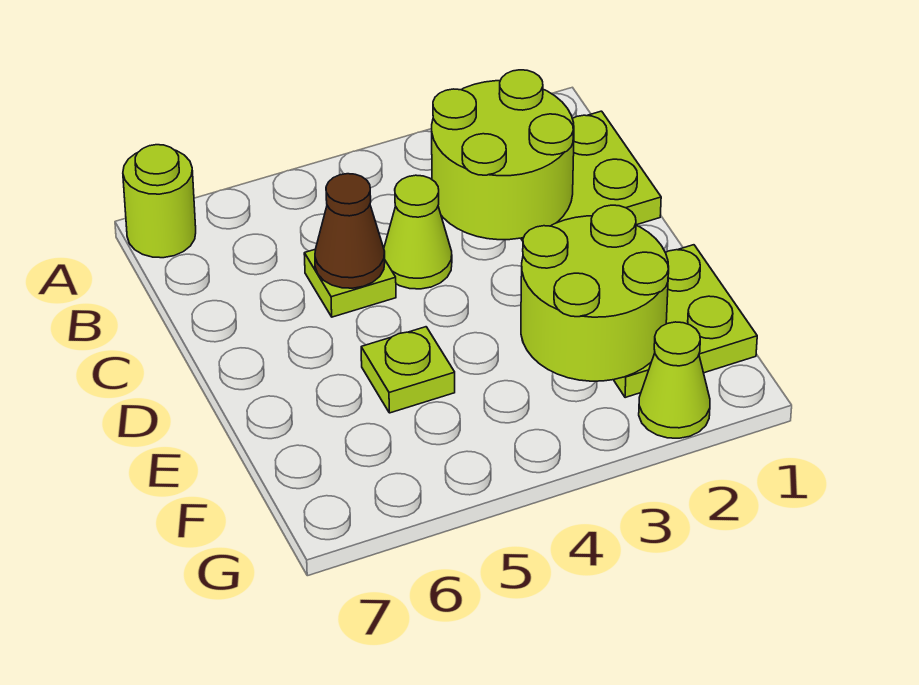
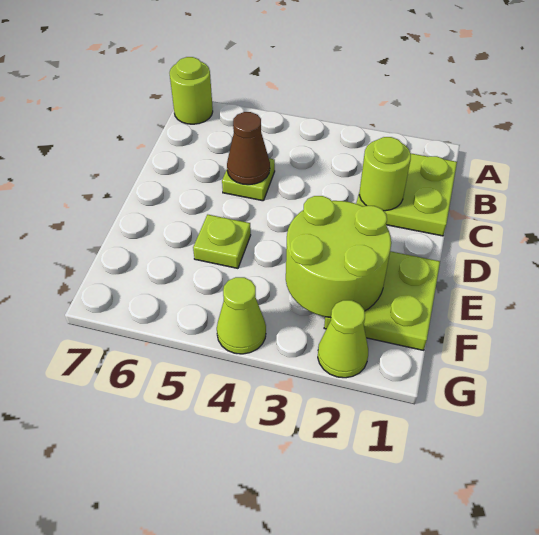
lime 2x2 round brick [432,70,574,240] -> lime 1x1 round brick [359,137,411,211]
lime 1x1 cone [384,175,452,289] -> lime 1x1 cone moved to [217,277,266,354]

